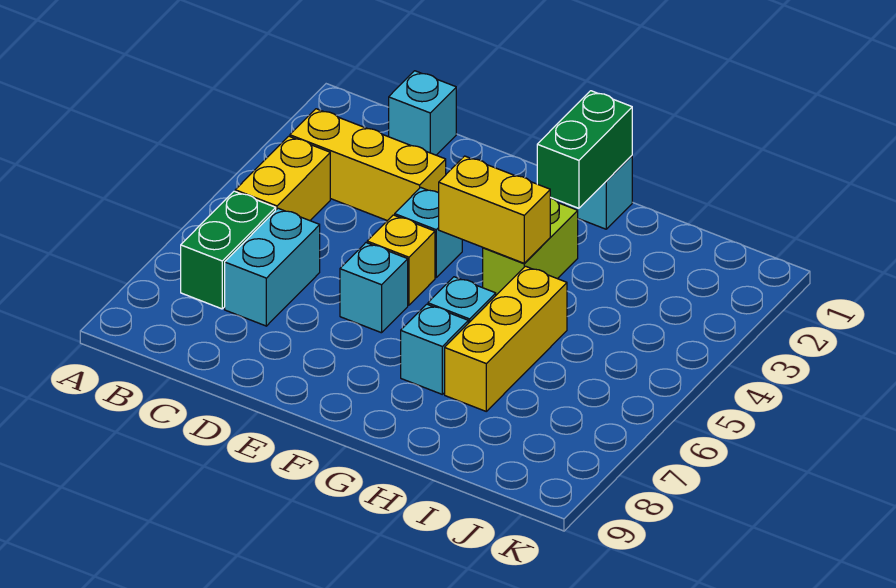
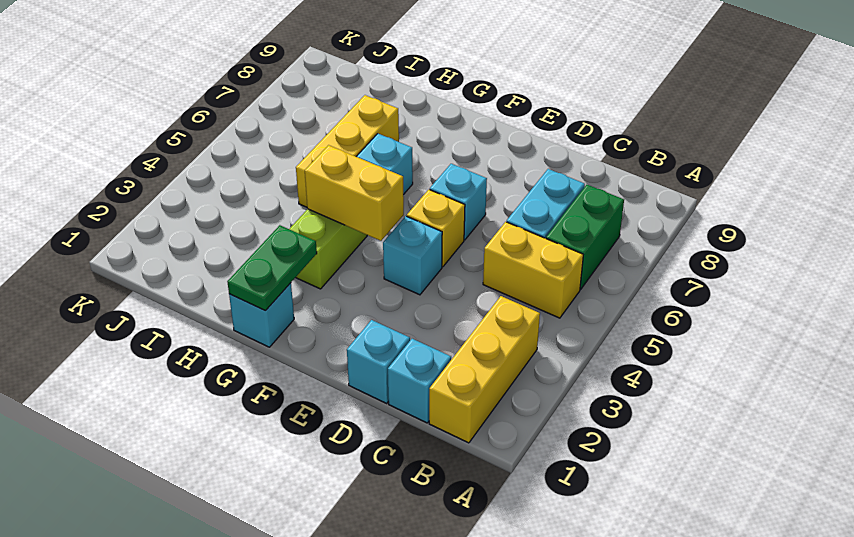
yellow 1x3 brick [290,109,446,221] -> yellow 1x3 brick turned to [429,296,540,443]
yellow 1x2 brick [235,136,330,221] -> yellow 1x2 brick turned to [483,222,583,318]
green 1x2 brick [537,91,632,208] -> green 1x2 plate [227,225,317,310]
cyan 1x1 brick [401,304,468,394] -> cyan 1x1 brick moved to [347,320,410,403]

